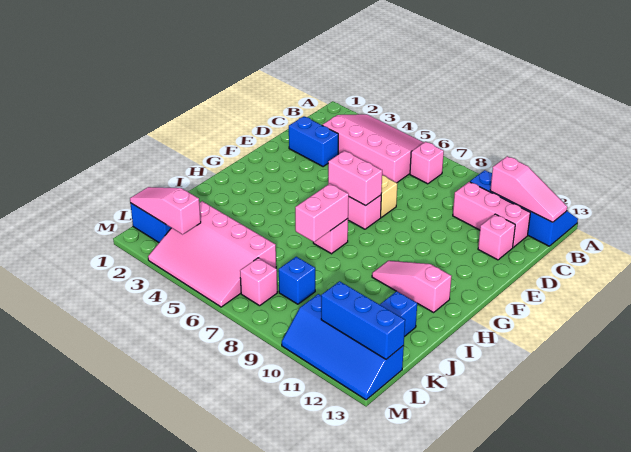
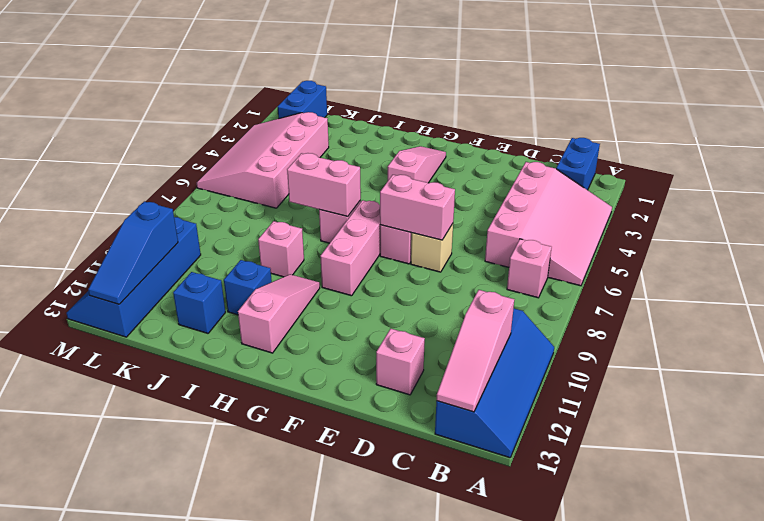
pink 1x3 brick [453,182,530,247] -> pink 1x3 brick moved to [320,200,380,296]
blue 1x2 brick [289,116,338,166] -> blue 1x2 brick moved to [556,138,600,190]
pink 1x2 brick [328,151,382,205] -> pink 1x2 brick turned to [380,175,455,240]
blue 1x1 brick [279,257,315,304] -> blue 1x1 brick moved to [224,260,272,315]
pink 1x3 slope [130,187,201,234] -> pink 1x3 slope moved to [388,146,446,183]
pink 1x1 brick [240,258,277,306] -> pink 1x1 brick moved to [258,221,304,277]
blue 1x3 brick [321,281,405,359] -> blue 1x3 slope [88,201,178,304]

